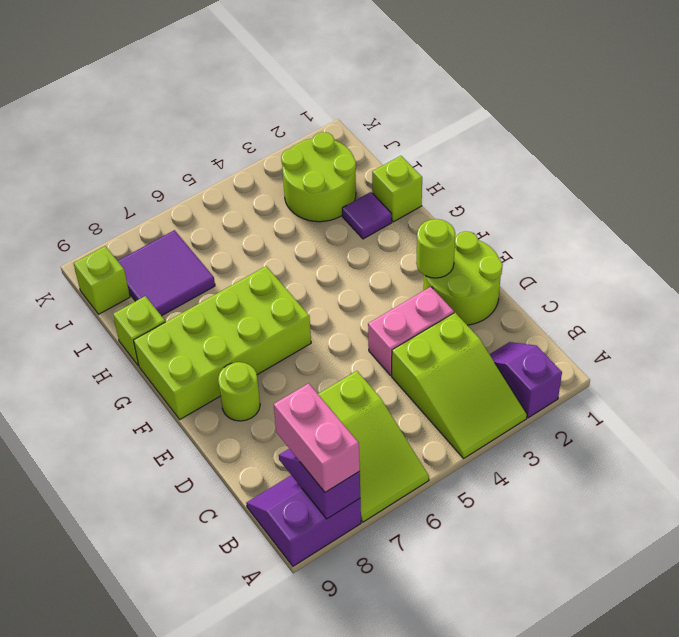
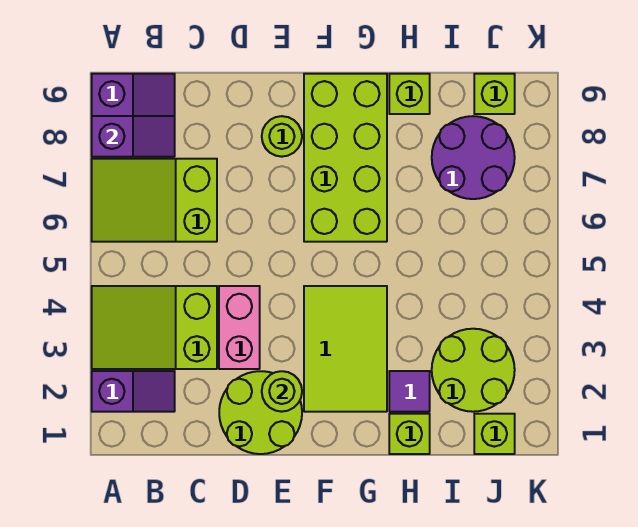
pink 1x2 brick [274,383,360,492] -> none
none -> lime 2x3 tile [304,286,387,412]
purple 2x2 tile [118,230,215,316] -> purple 2x2 round brick [432,116,515,199]
none -> lime 1x1 brick [474,414,515,454]

